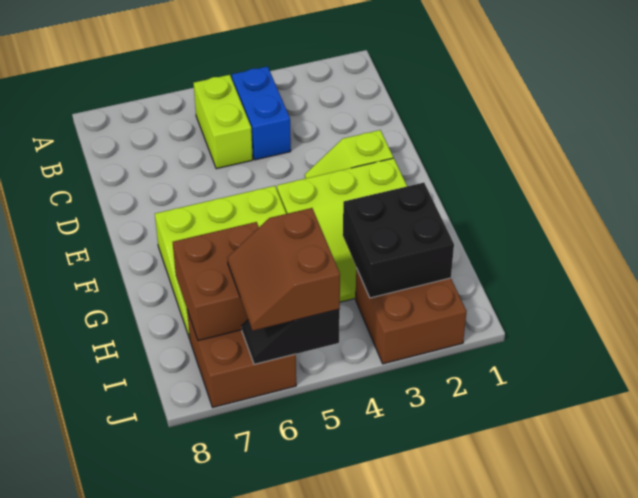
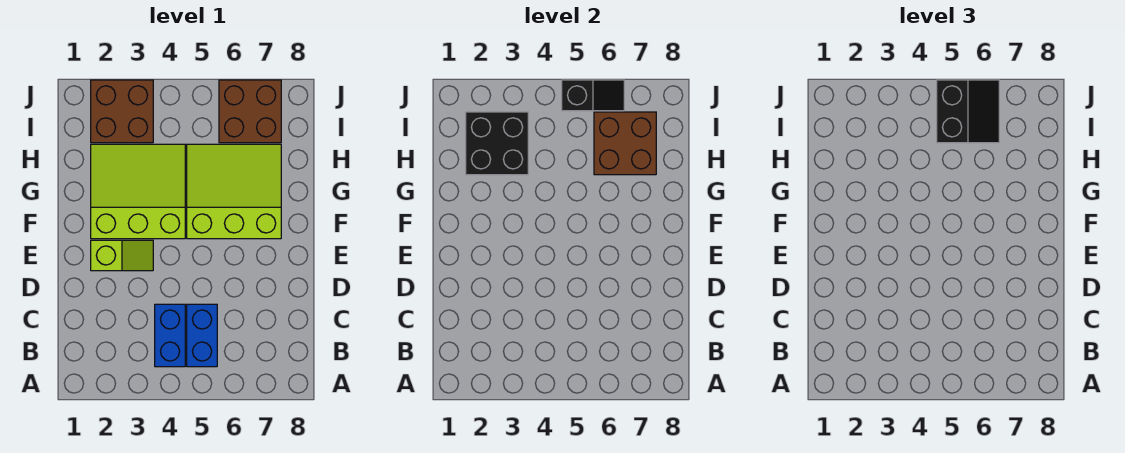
lime 1x2 brick [194,75,253,169] -> blue 1x2 brick [187,304,217,367]
brown 2x2 slope [227,208,340,331] -> black 2x2 slope [937,80,999,143]

